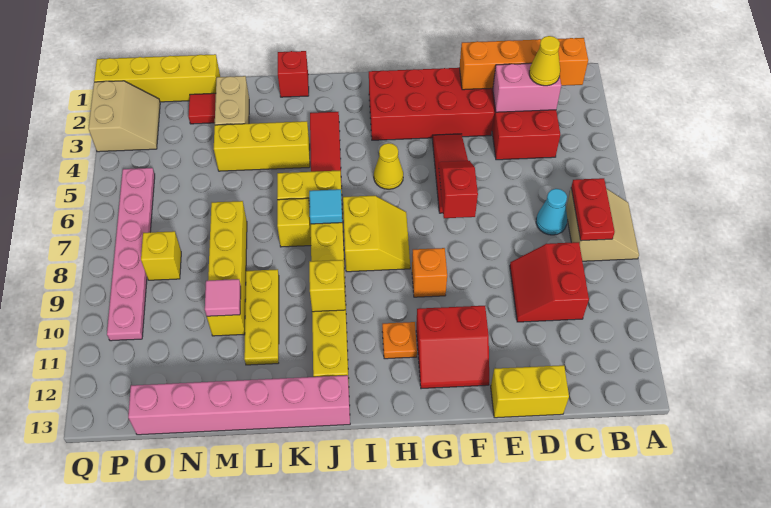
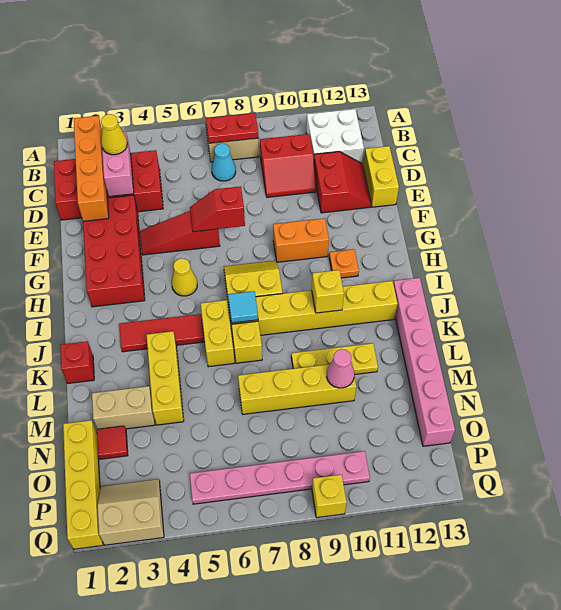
none -> white 2x2 brick [306,109,364,163]
red 2x2 slope [416,306,489,389] -> red 2x2 slope moved to [314,152,371,213]
orange 1x1 brick [412,248,447,297] -> orange 1x2 brick [273,218,329,262]
pink 1x1 tile [205,279,241,316] -> pink 1x1 cone [327,349,354,388]
yellow 1x1 brick [141,231,181,280] -> yellow 1x1 brick moved to [312,475,346,518]

